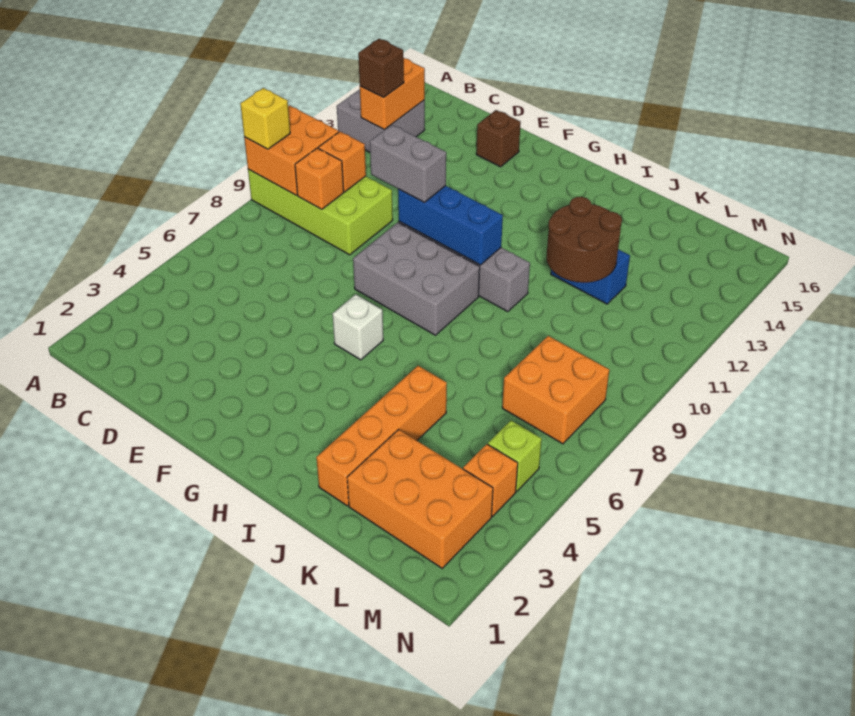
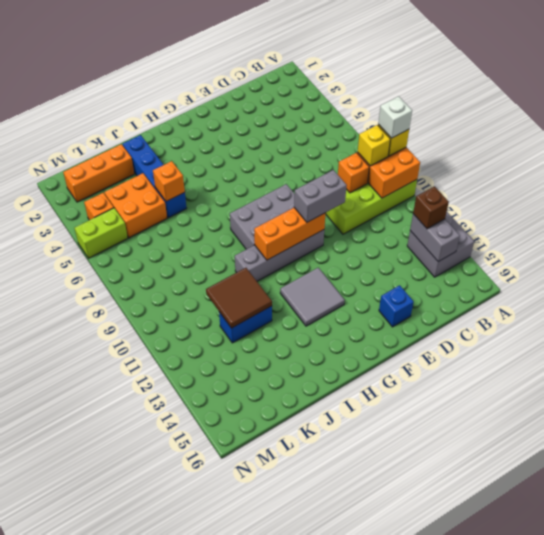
none -> yellow 1x1 brick [358,125,390,166]
orange 1x2 brick [360,58,425,130] -> grey 1x2 brick [410,214,460,262]
orange 1x1 brick [318,132,366,192] -> orange 1x1 brick moved to [153,161,185,201]
brown 1x1 brick [476,110,521,167] -> blue 1x1 brick [379,285,413,327]
blue 1x3 brick [398,186,503,265] -> orange 1x3 brick [254,208,326,260]
white 1x1 brick [333,294,383,360] -> white 1x1 brick moved to [378,96,412,138]
none -> grey 2x2 tile [280,268,345,326]
orange 1x4 brick [316,366,447,506] -> blue 1x4 brick [123,135,187,218]
brown 2x2 round brick [546,197,622,283] -> brown 2x2 tile [206,268,272,328]
orange 2x3 brick [347,430,493,568] -> orange 1x3 brick [63,144,134,202]
orange 2x2 brick [502,336,609,444] -> orange 2x2 brick moved to [105,173,167,238]
lime 1x1 brick [488,421,542,492] -> lime 1x2 brick [74,208,128,258]

